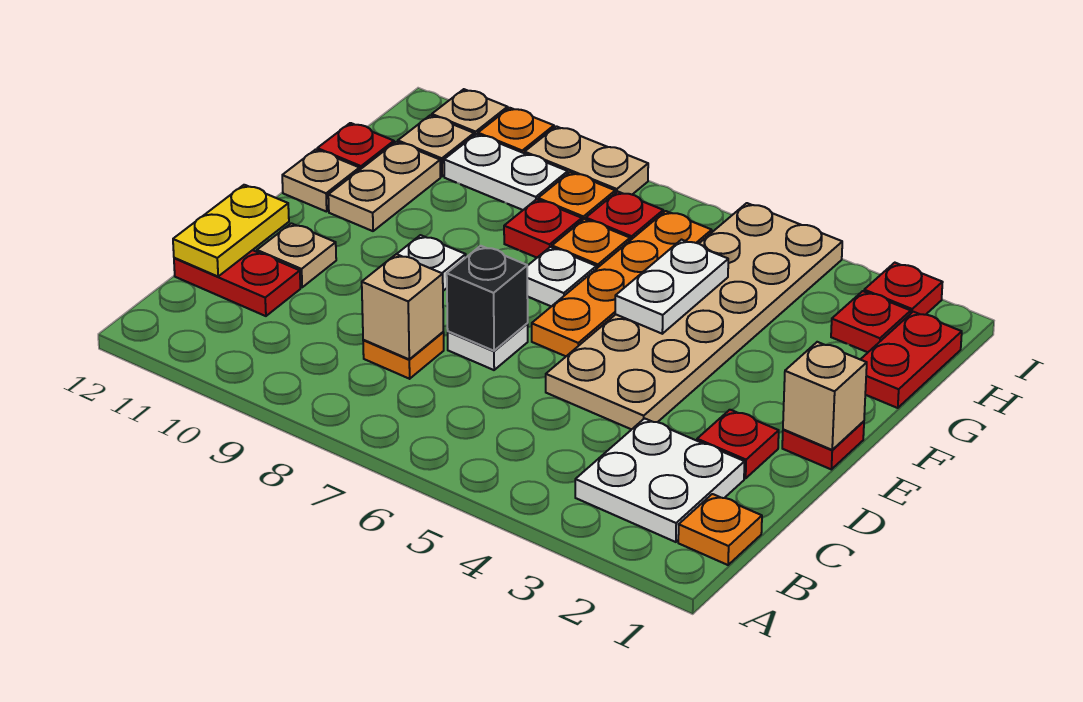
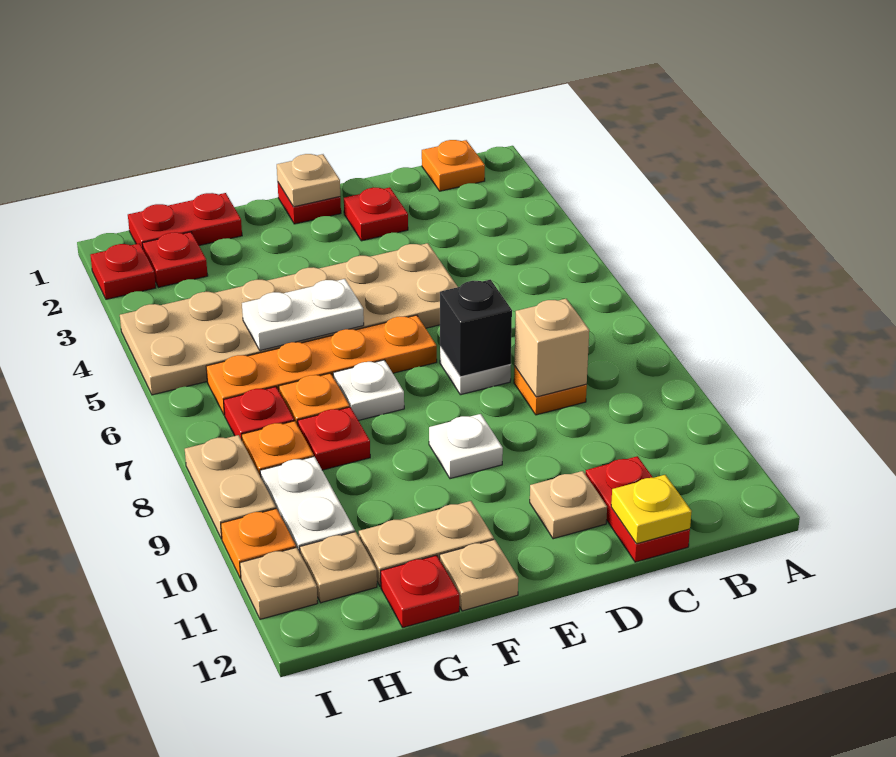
white 2x2 plate [575,418,744,542] -> none
yellow 1x2 plate [173,185,289,276] -> yellow 1x1 plate [611,475,692,544]
tan 1x1 brick [783,342,867,450] -> tan 1x1 plate [277,154,340,207]

